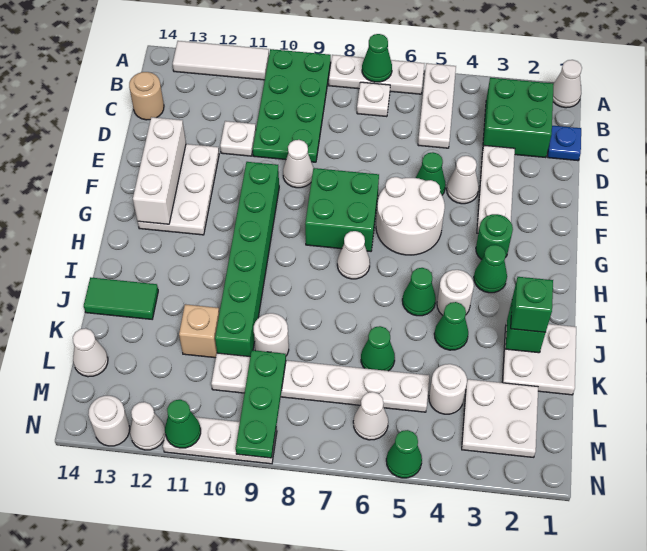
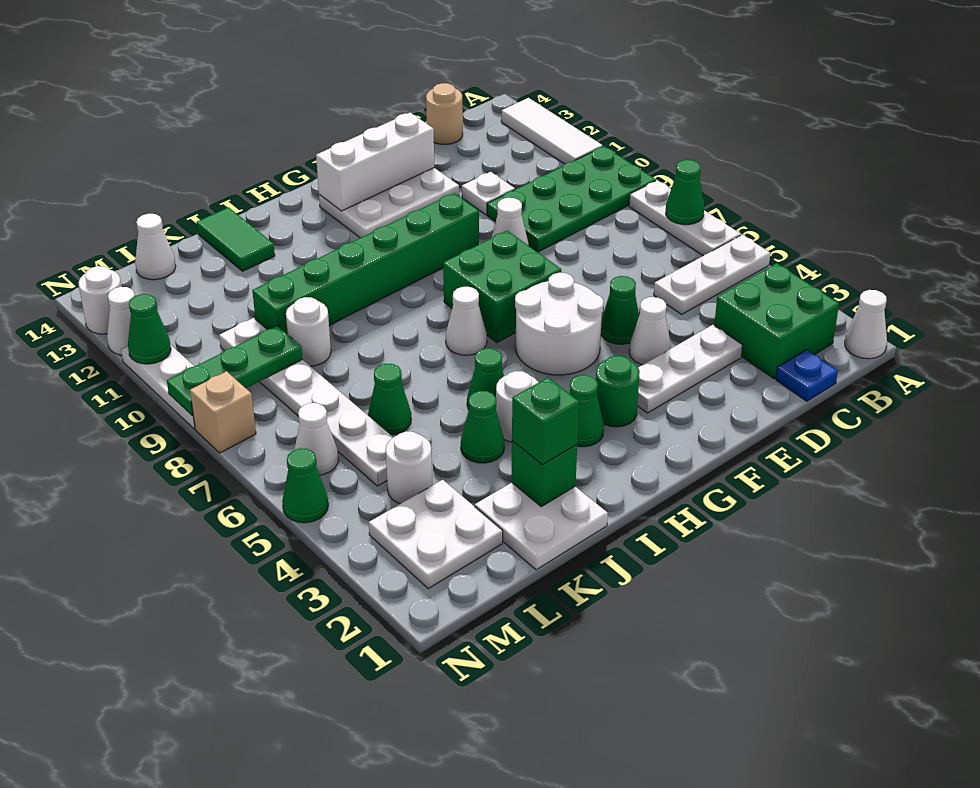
white 1x1 plate [357,82,390,117] -> none
tan 1x1 brick [179,304,219,358] -> tan 1x1 brick moved to [190,371,256,453]

